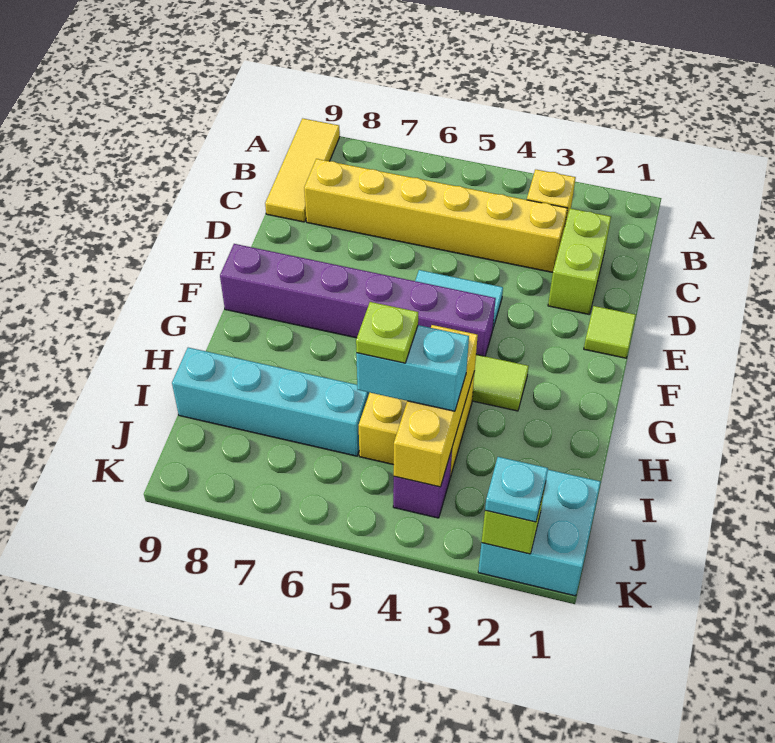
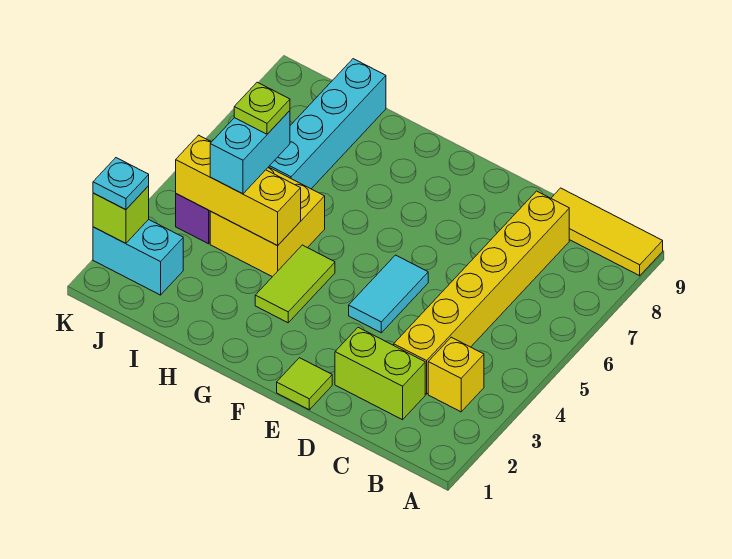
purple 1x6 brick [220,244,496,356] -> none
cyan 2x2 brick [478,470,601,596] -> cyan 1x2 brick [93,219,183,295]

